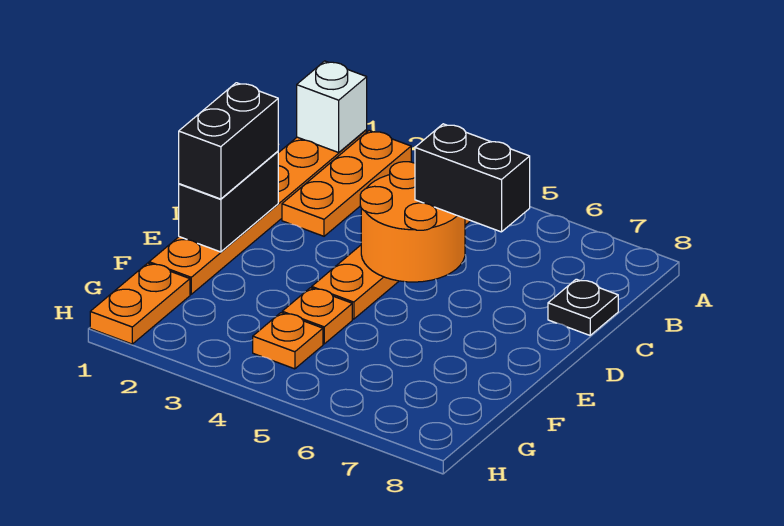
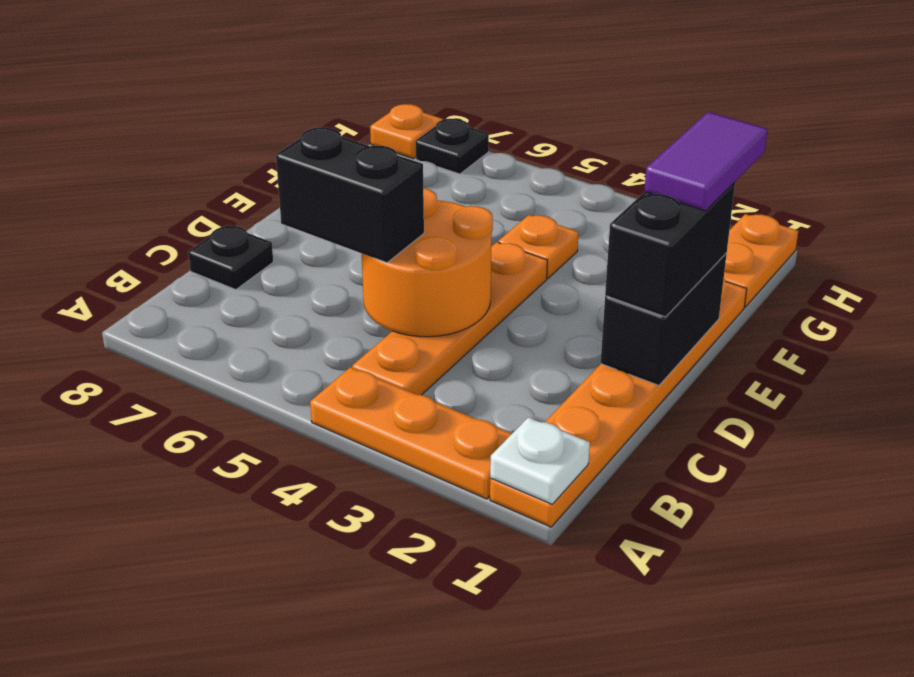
white 1x1 brick [297,61,367,152] -> white 1x1 plate [490,417,590,504]
orange 1x3 plate [282,131,411,236] -> orange 1x3 plate turned to [310,367,512,499]
none -> purple 1x2 tile [644,112,768,211]
orange 1x1 plate [253,313,323,369] -> orange 1x1 plate moved to [370,104,443,159]
none -> black 1x1 plate [416,119,489,174]

